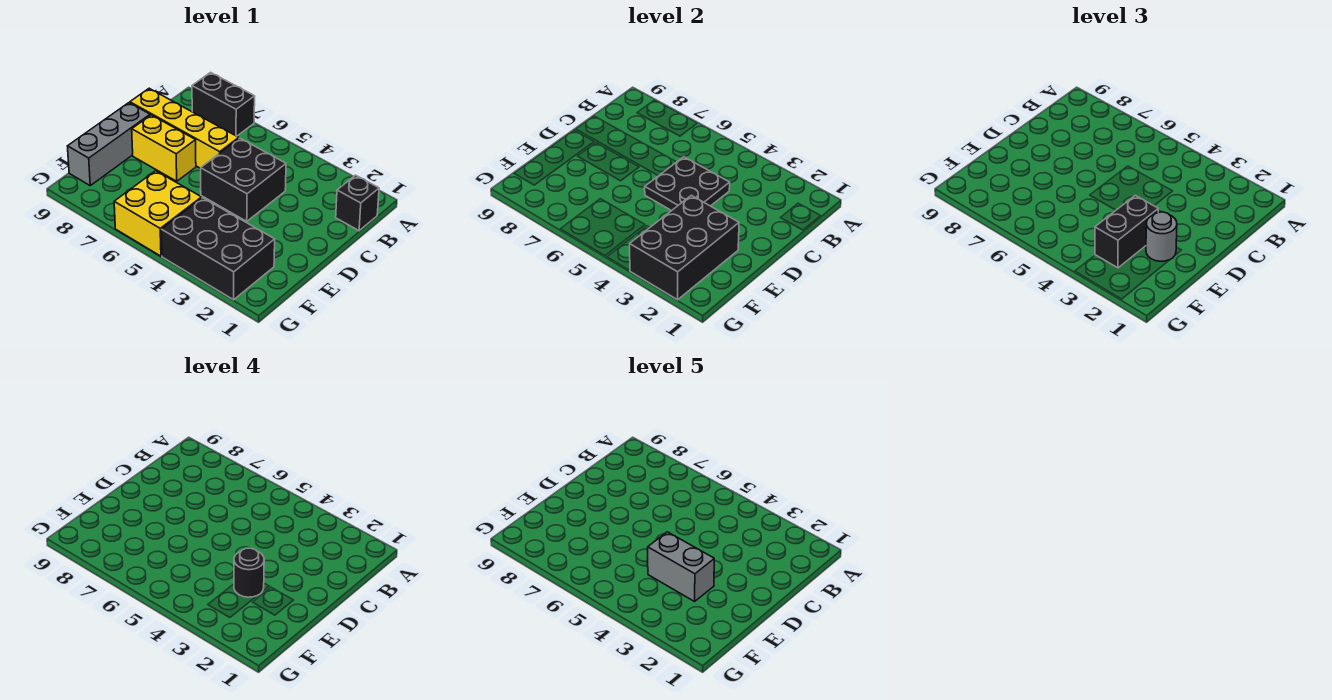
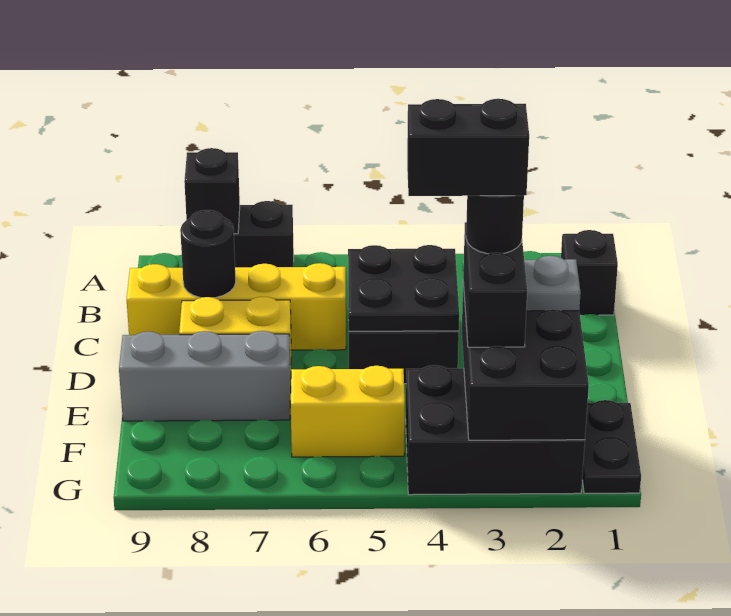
none -> black 1x1 brick [184,148,240,234]
none -> black 1x1 round brick [180,210,236,298]
grey 1x3 brick [68,103,150,185] -> grey 1x3 brick turned to [119,331,291,421]
grey 1x1 round brick [1146,212,1177,261] -> grey 1x1 plate [524,256,581,311]
grey 1x2 brick [648,532,714,601] -> black 1x2 brick [407,99,529,196]
none -> black 1x2 plate [582,400,641,493]
yellow 2x2 brick [114,171,202,256] -> yellow 1x2 brick [291,366,405,457]

